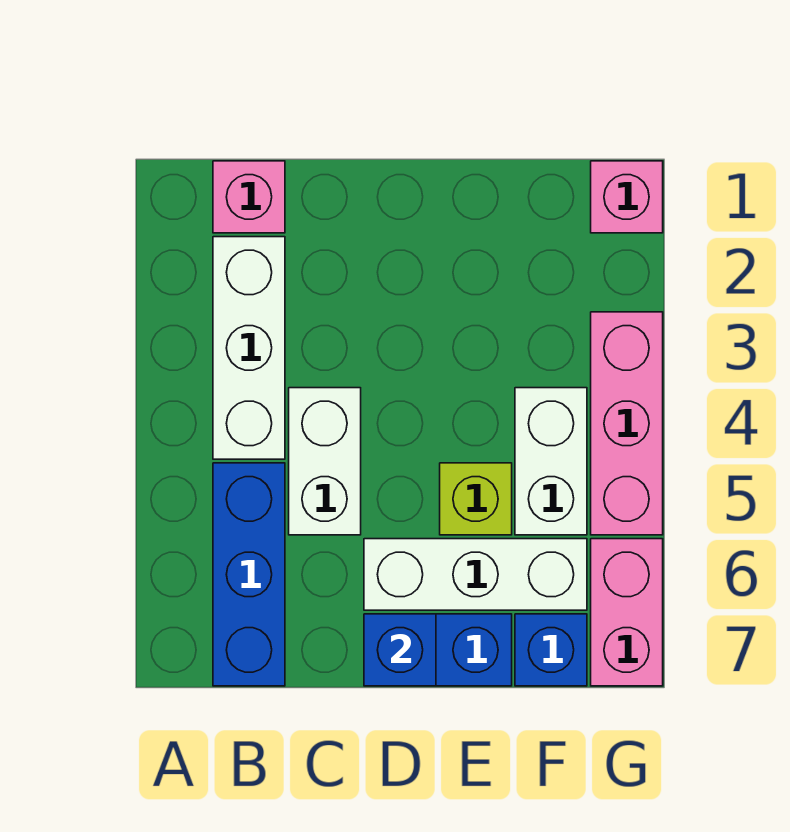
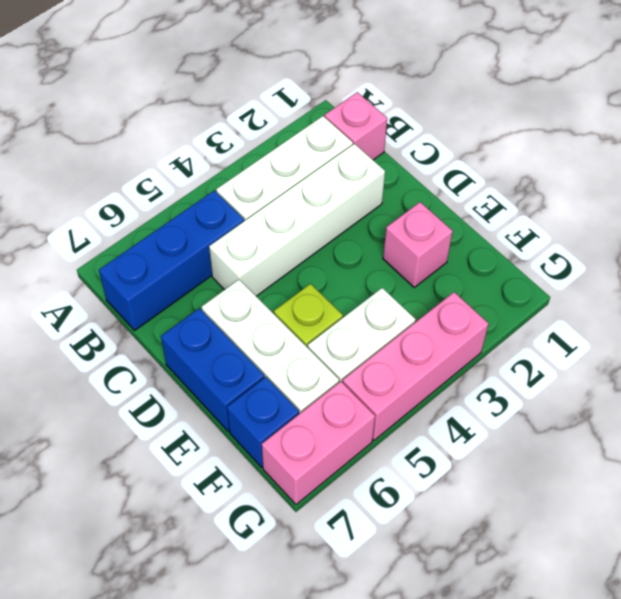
white 1x2 brick [289,388,361,535] -> white 1x4 brick [209,144,385,296]
blue 1x1 brick [364,614,436,686] -> none
pink 1x1 brick [591,161,663,233] -> pink 1x1 brick moved to [383,202,453,287]

